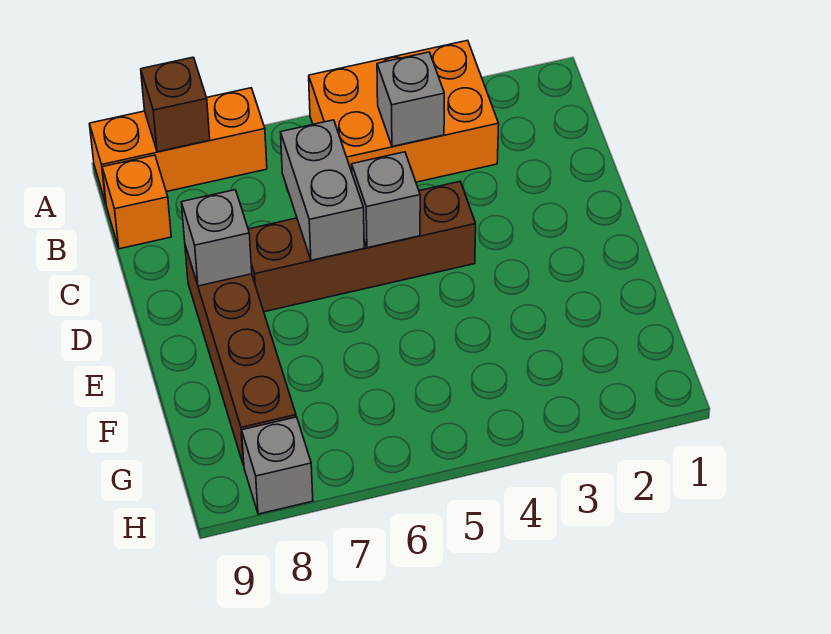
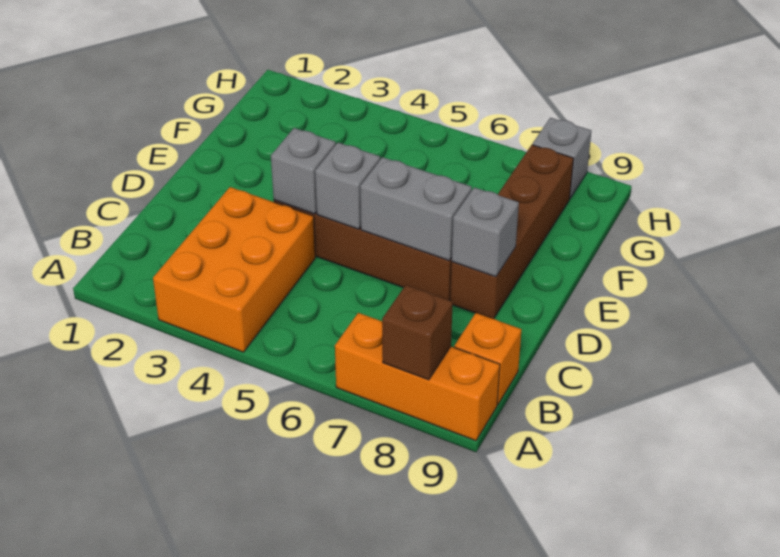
orange 2x3 brick [309,40,499,182] -> orange 2x3 brick turned to [153,187,315,352]
grey 1x1 brick [377,52,444,147] -> grey 1x1 brick moved to [271,128,336,214]
grey 1x2 brick [281,120,364,260] -> grey 1x2 brick turned to [360,157,472,260]

